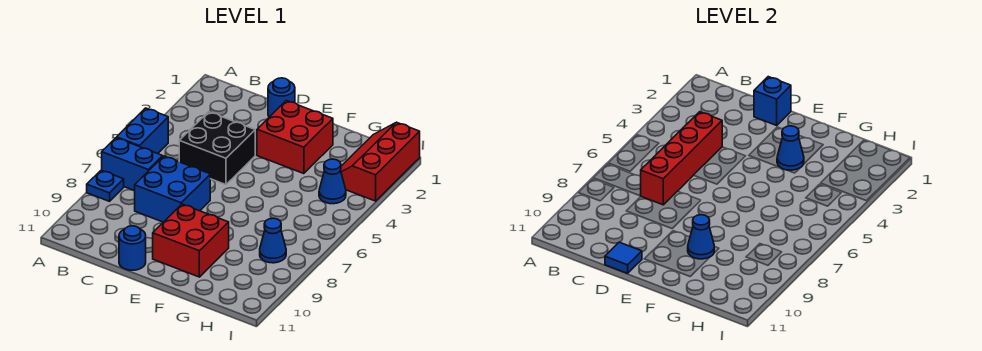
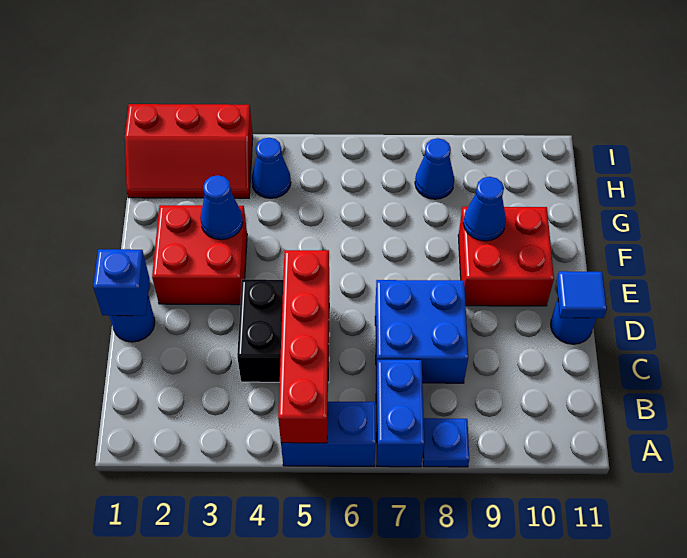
red 1x4 brick [641,112,722,205] -> red 1x4 brick turned to [278,250,329,443]

